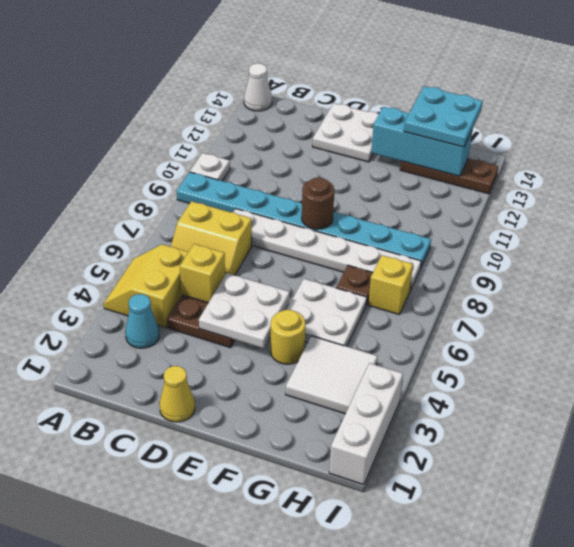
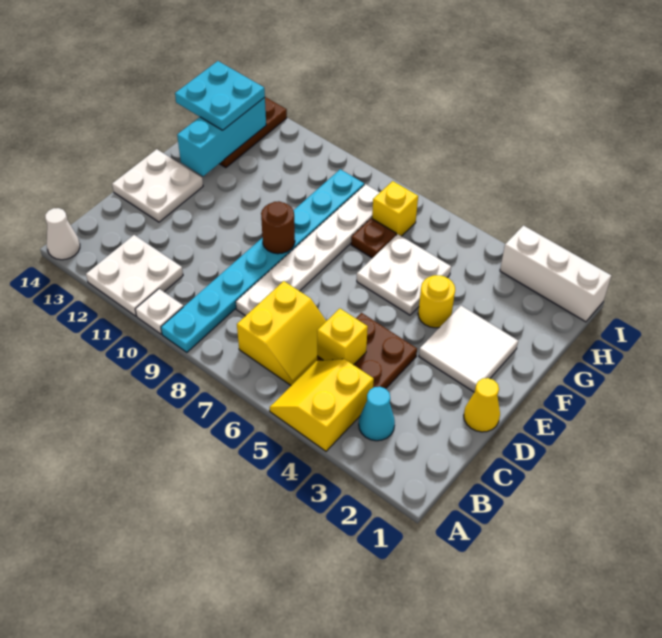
yellow 2x2 slope [104,244,188,328] -> yellow 2x2 slope turned to [270,359,374,451]
white 2x2 plate [199,273,290,348] -> white 2x2 plate moved to [86,235,183,316]
white 2x2 tile [286,336,378,414] -> white 2x2 tile moved to [419,306,518,392]

